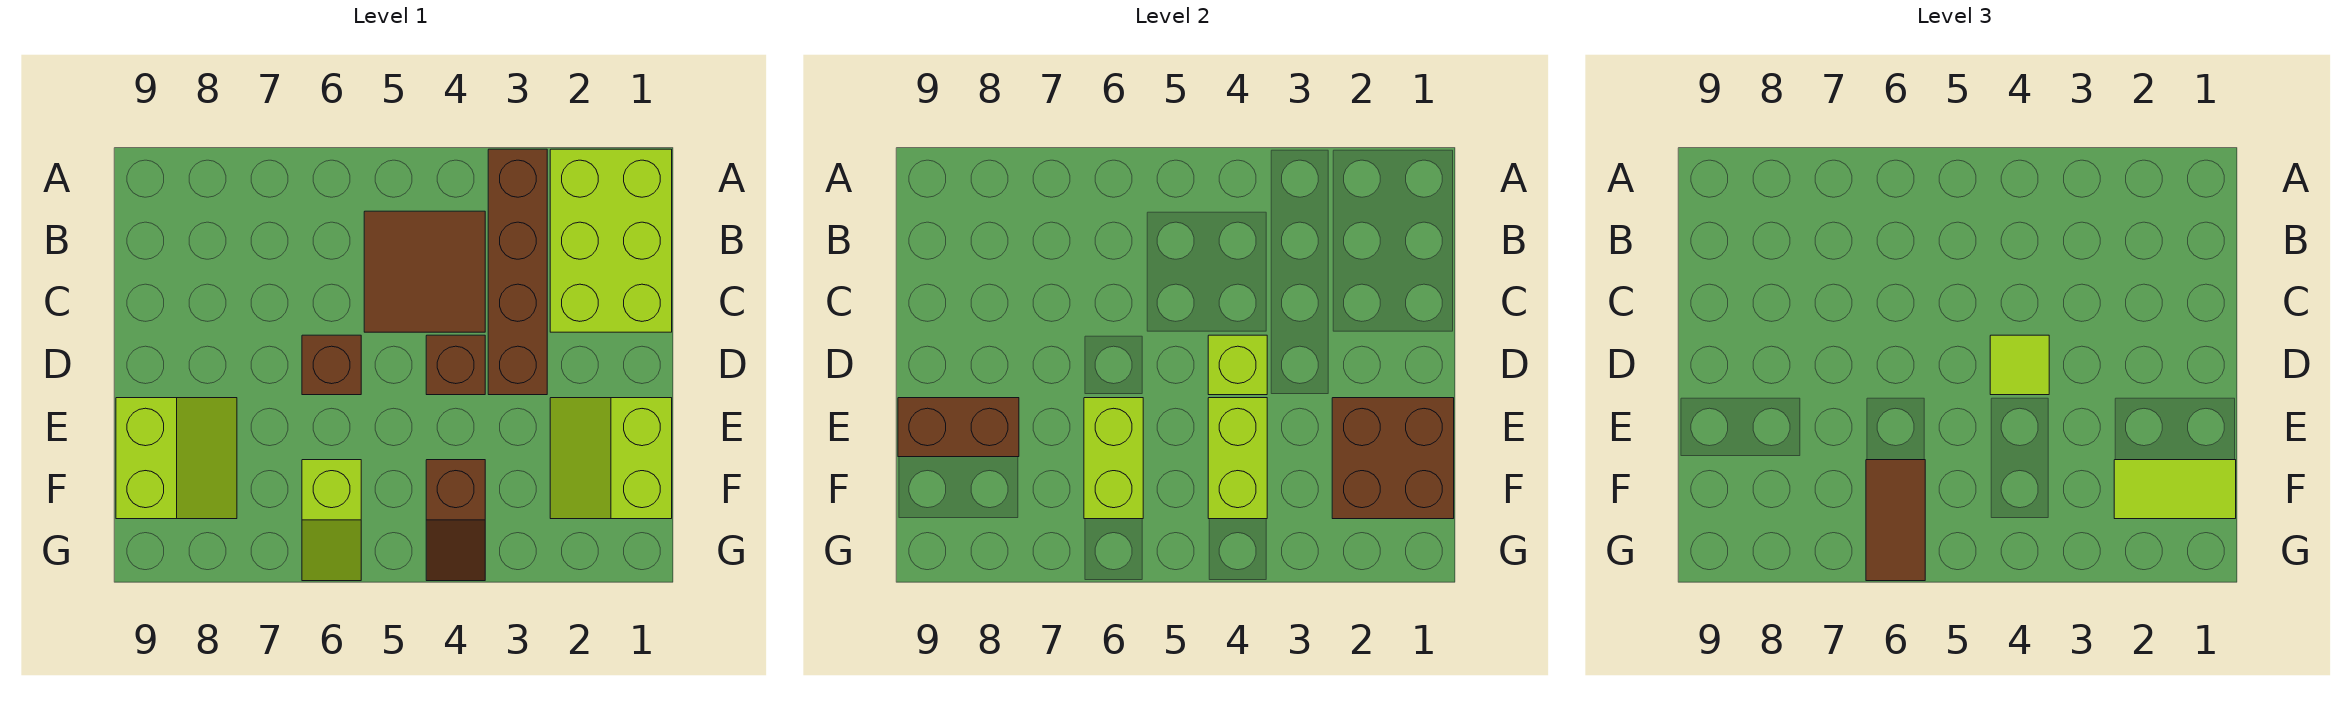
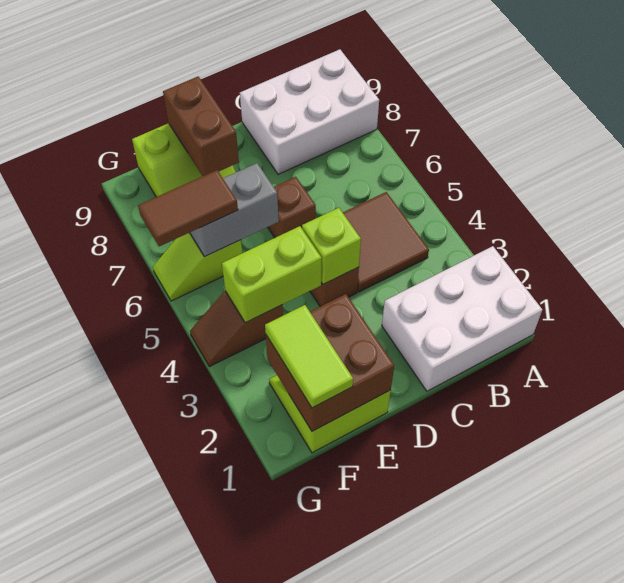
lime 2x3 brick [550,149,672,332] -> white 2x3 brick [382,246,542,391]
brown 1x4 brick [488,149,547,395] -> none
none -> white 2x3 brick [240,49,379,174]
lime 1x1 tile [1990,335,2049,395] -> none
lime 1x2 brick [1084,398,1143,519] -> grey 1x2 brick [190,163,279,257]

